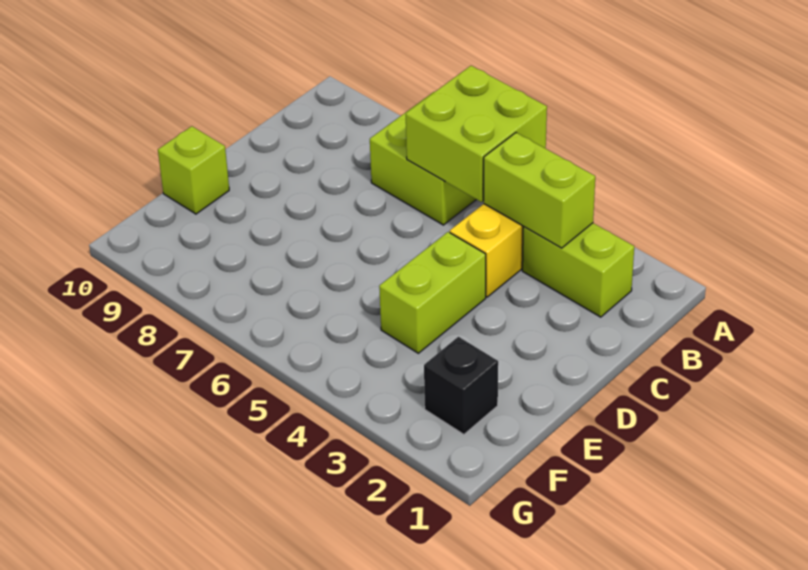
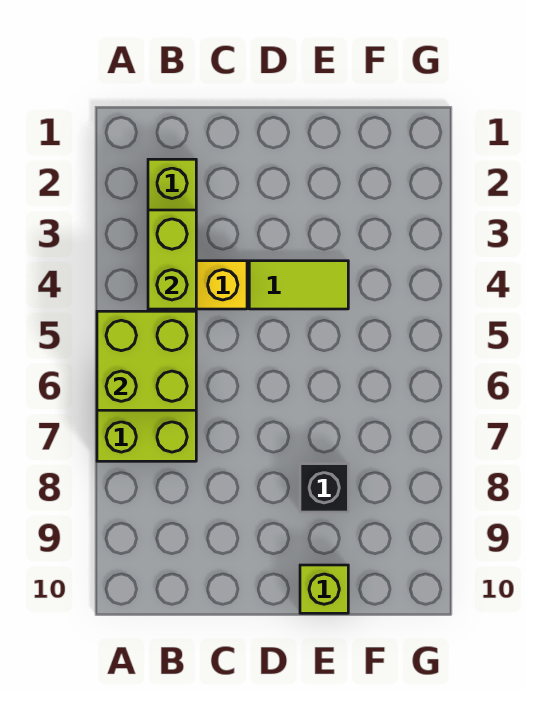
lime 1x2 brick [379,232,486,353] -> lime 1x2 tile [249,261,348,309]
black 1x1 brick [424,337,498,435] -> black 1x1 brick moved to [300,464,348,512]

